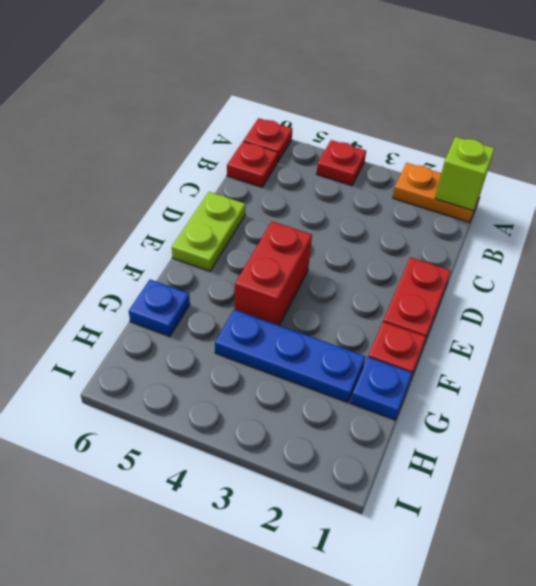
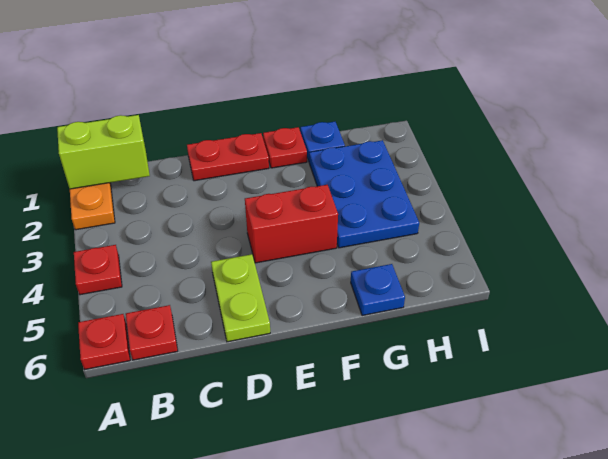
lime 1x1 brick [435,137,495,211] -> lime 1x2 brick [57,115,150,189]
lime 1x2 plate [172,192,245,271] -> lime 1x2 plate turned to [211,254,270,342]
blue 1x3 plate [215,309,365,402] -> blue 2x3 plate [309,140,419,248]

